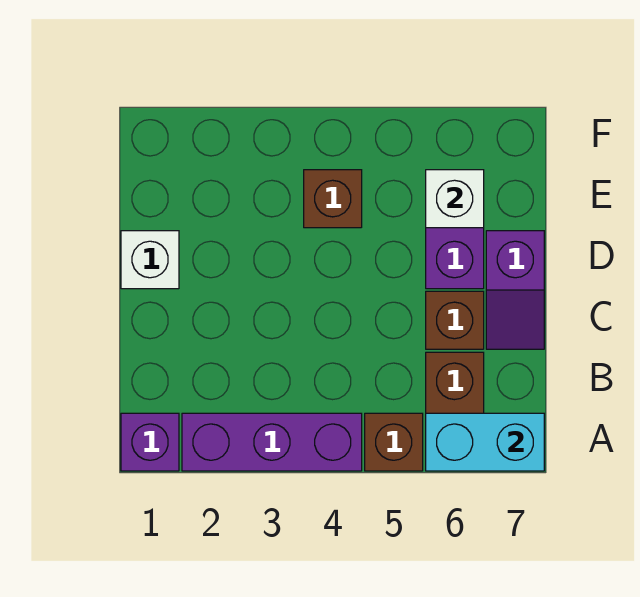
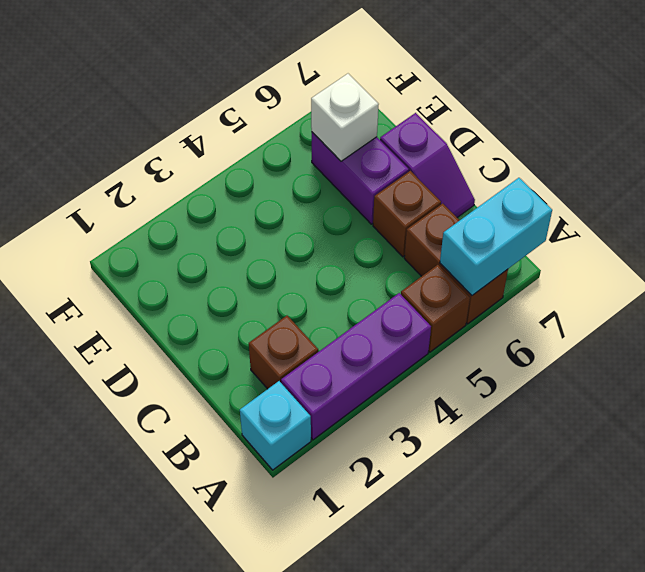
purple 1x1 brick [121,413,179,471] -> cyan 1x1 brick [240,381,311,470]
white 1x1 brick [121,231,179,289] -> none
brown 1x1 brick [304,170,362,228] -> brown 1x1 brick moved to [249,316,318,389]

